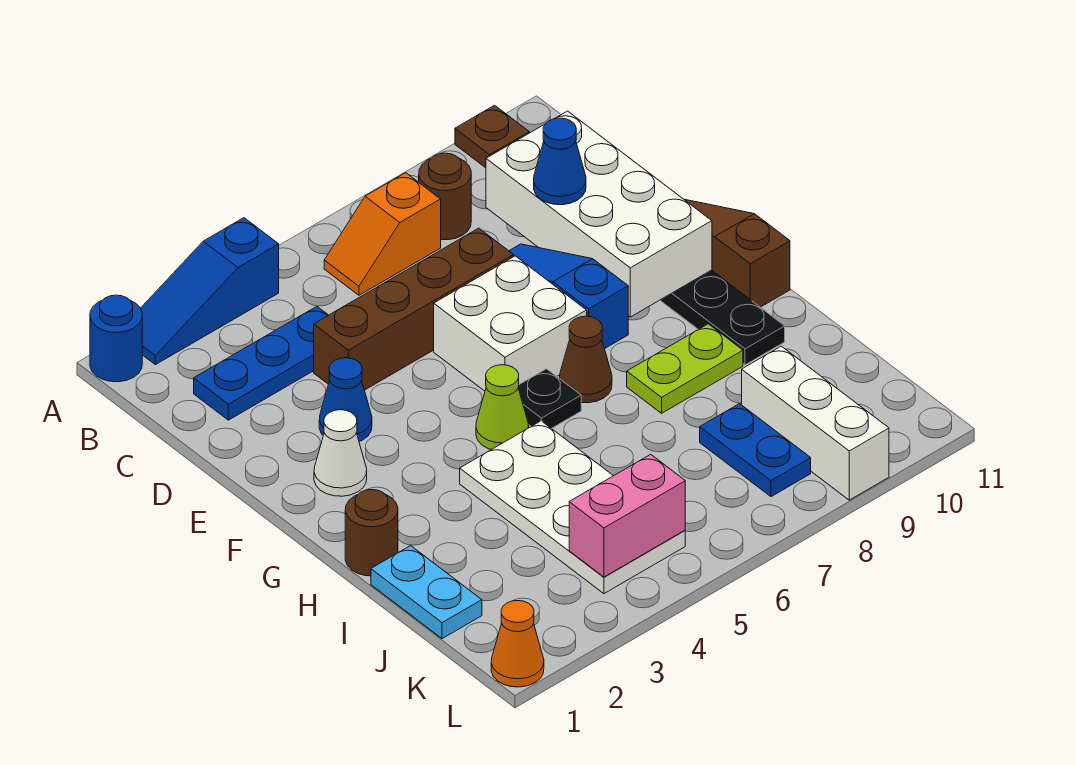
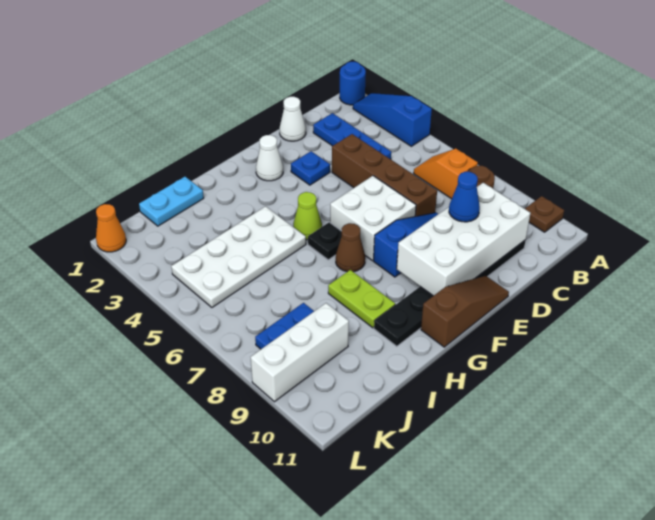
none -> white 1x1 cone [280,97,306,141]
blue 1x1 cone [319,358,372,442] -> blue 1x1 plate [291,151,330,185]
brown 1x1 round brick [345,490,398,576] -> none
pink 1x2 brick [569,454,685,577] -> none

